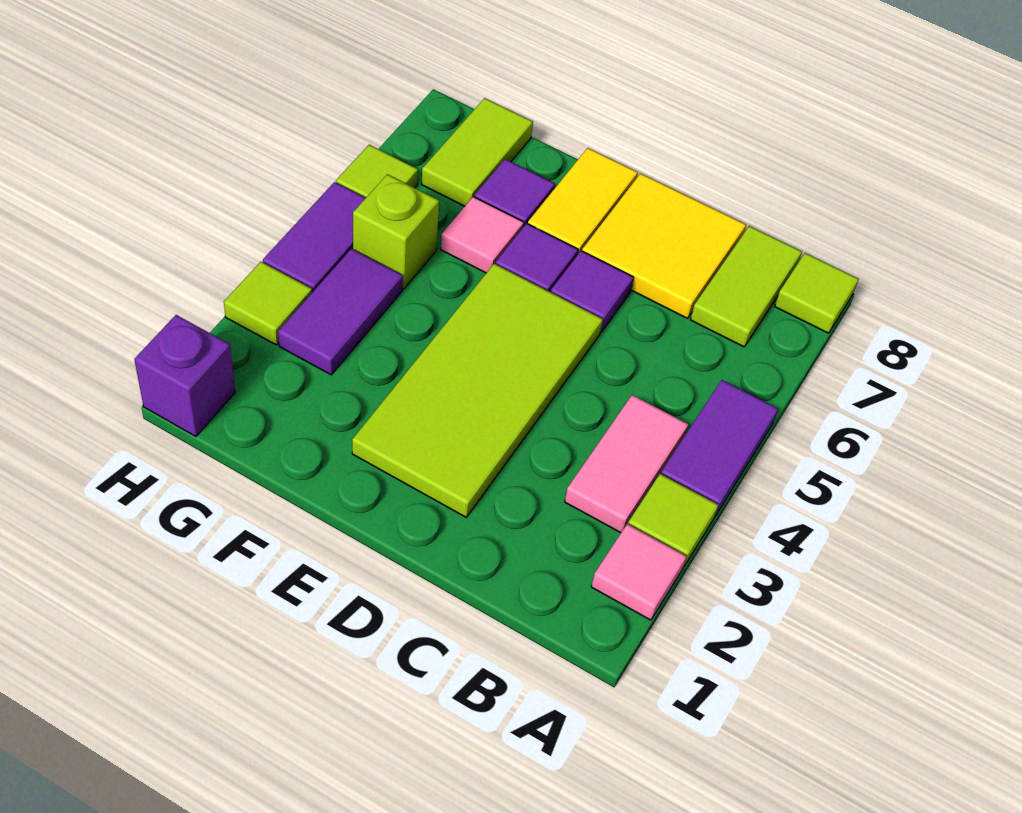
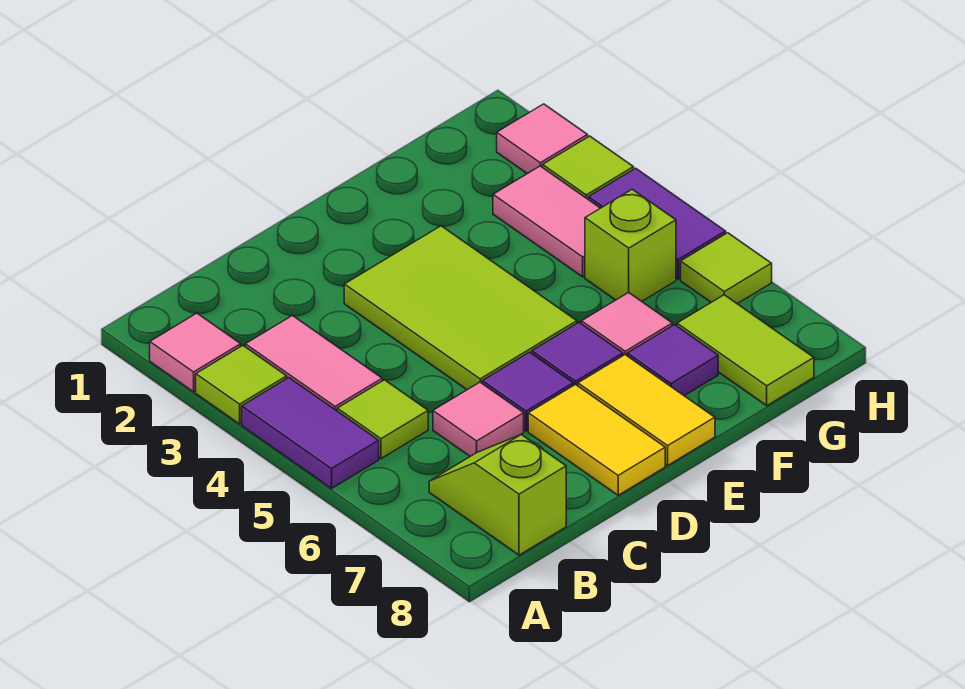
lime 1x1 tile [775,253,859,333] -> lime 1x1 tile moved to [337,380,428,459]
lime 1x2 tile [690,226,802,347] -> lime 1x2 slope [429,435,566,555]
none -> pink 1x1 tile [433,382,524,456]
yellow 2x2 tile [582,173,746,318] -> yellow 1x2 tile [528,384,665,495]
lime 2x4 tile [352,264,603,517] -> lime 2x3 tile [344,226,577,390]
purple 1x2 tile [278,249,403,375] -> pink 1x2 tile [493,166,600,277]
purple 1x1 brick [134,315,235,436] -> none
none -> pink 1x1 tile [497,104,588,174]

